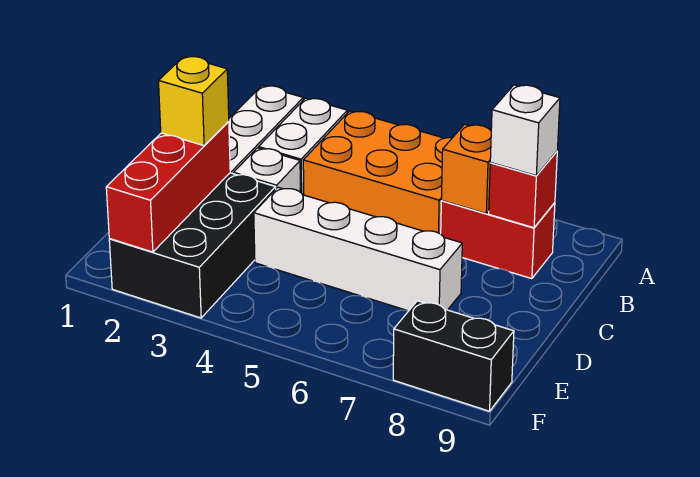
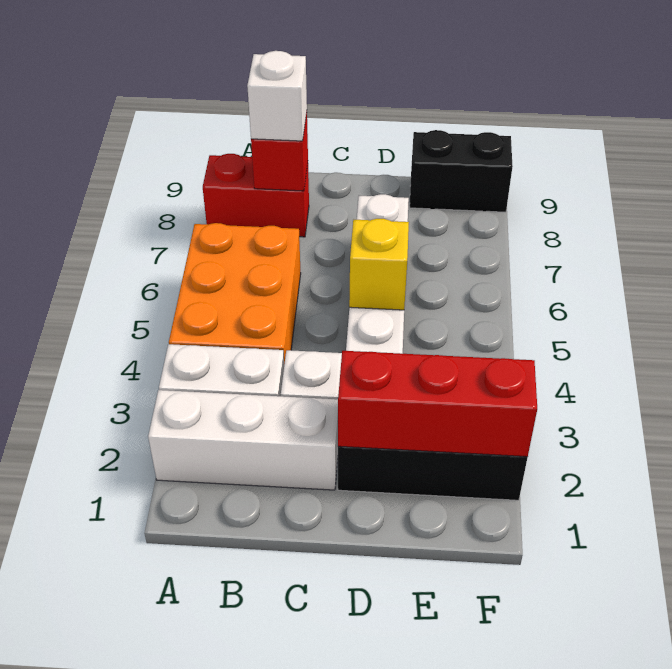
red 1x2 brick [441,201,555,279] -> red 1x2 brick turned to [203,154,309,237]
orange 1x1 brick [441,124,491,213] -> none
yellow 1x1 brick [159,57,229,146] -> yellow 1x1 brick moved to [349,219,409,310]
black 1x2 brick [393,301,514,411] -> black 1x2 brick turned to [410,130,513,212]

